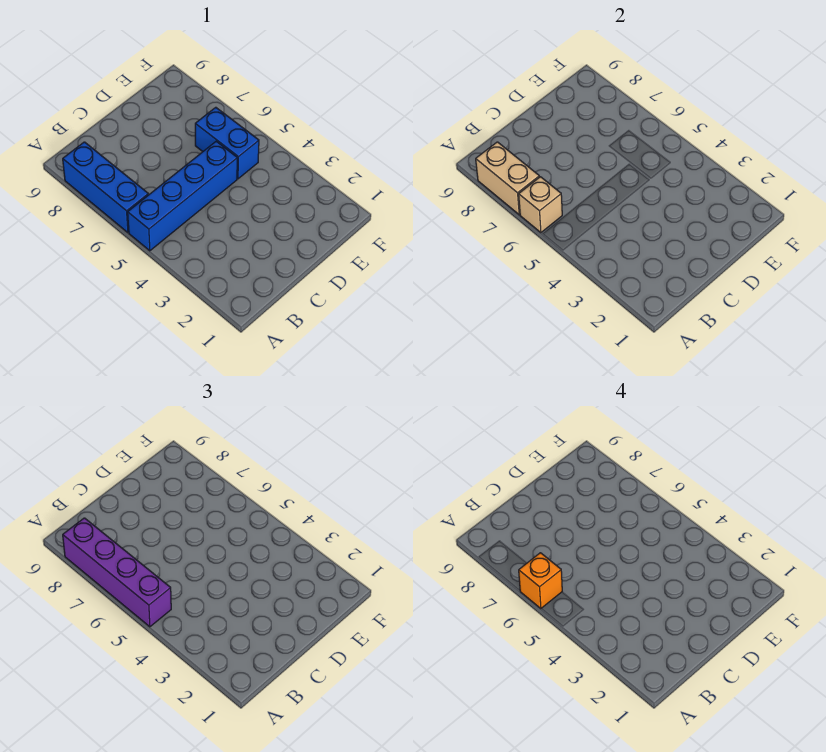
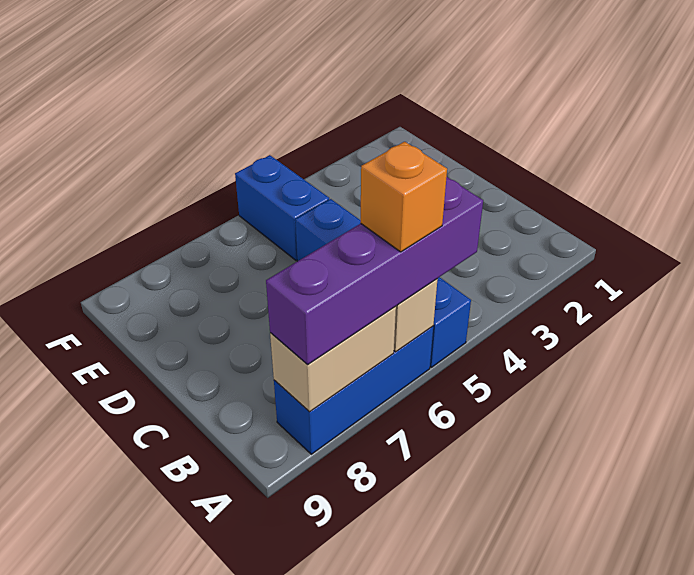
blue 1x2 brick [195,107,259,179] -> blue 1x2 brick turned to [235,155,329,260]

